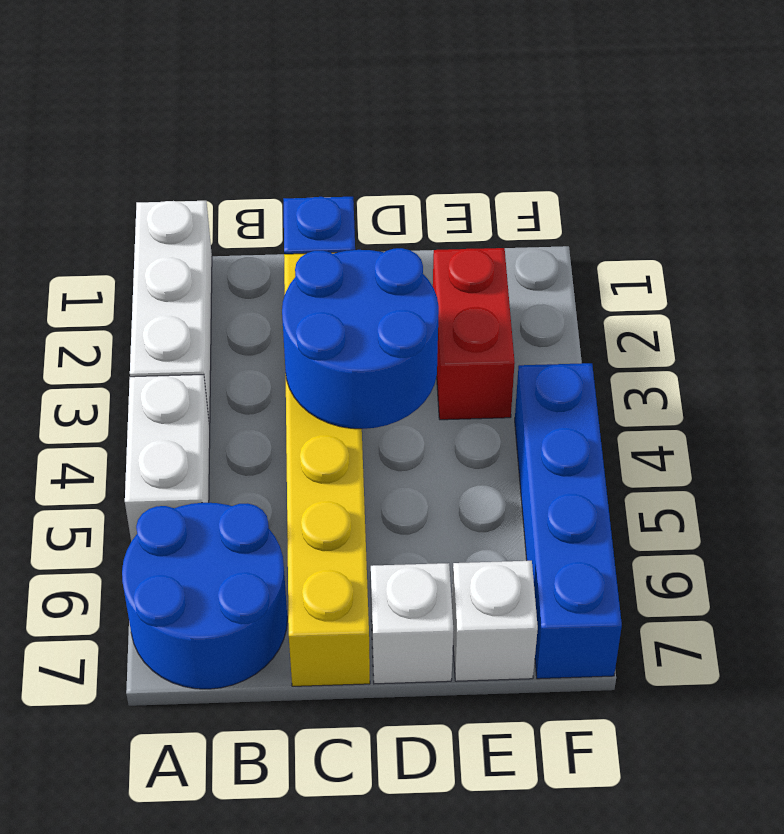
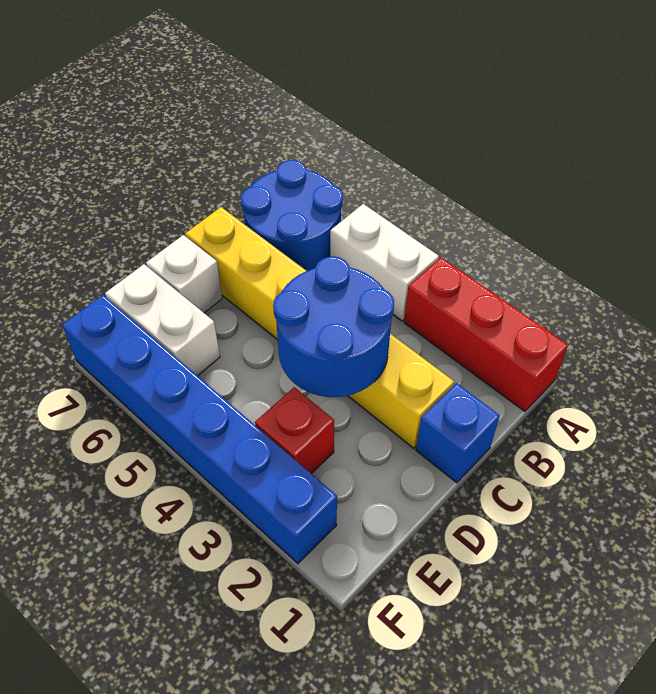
white 1x3 brick [130,201,212,426] -> red 1x3 brick [404,257,568,411]
red 1x2 brick [433,248,515,420] -> red 1x1 brick [255,387,334,474]
white 1x1 brick [452,561,538,681] -> white 1x2 brick [105,264,220,376]
blue 1x4 brick [515,363,622,679] -> blue 1x6 brick [62,295,337,564]

